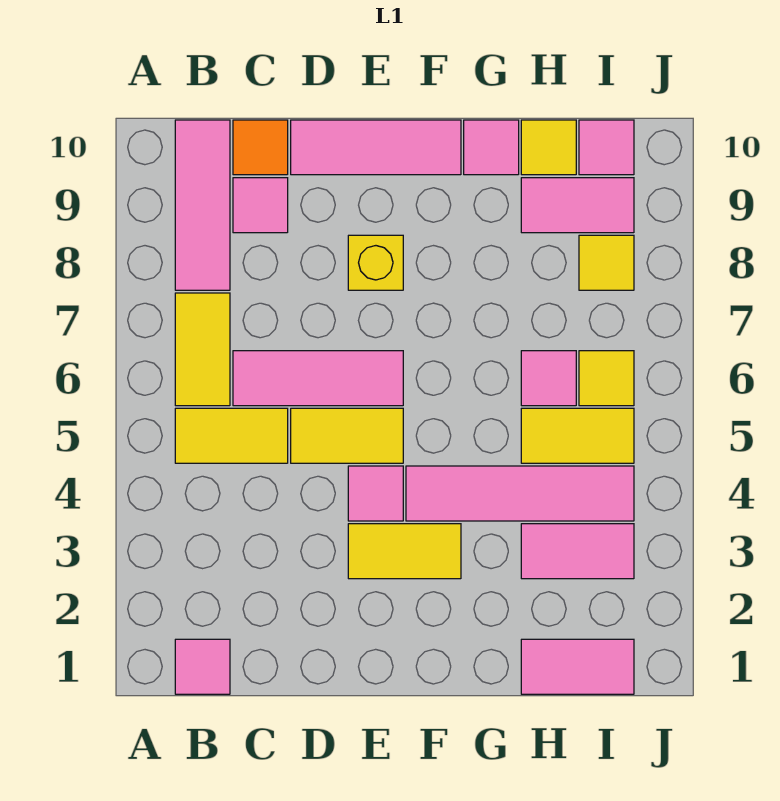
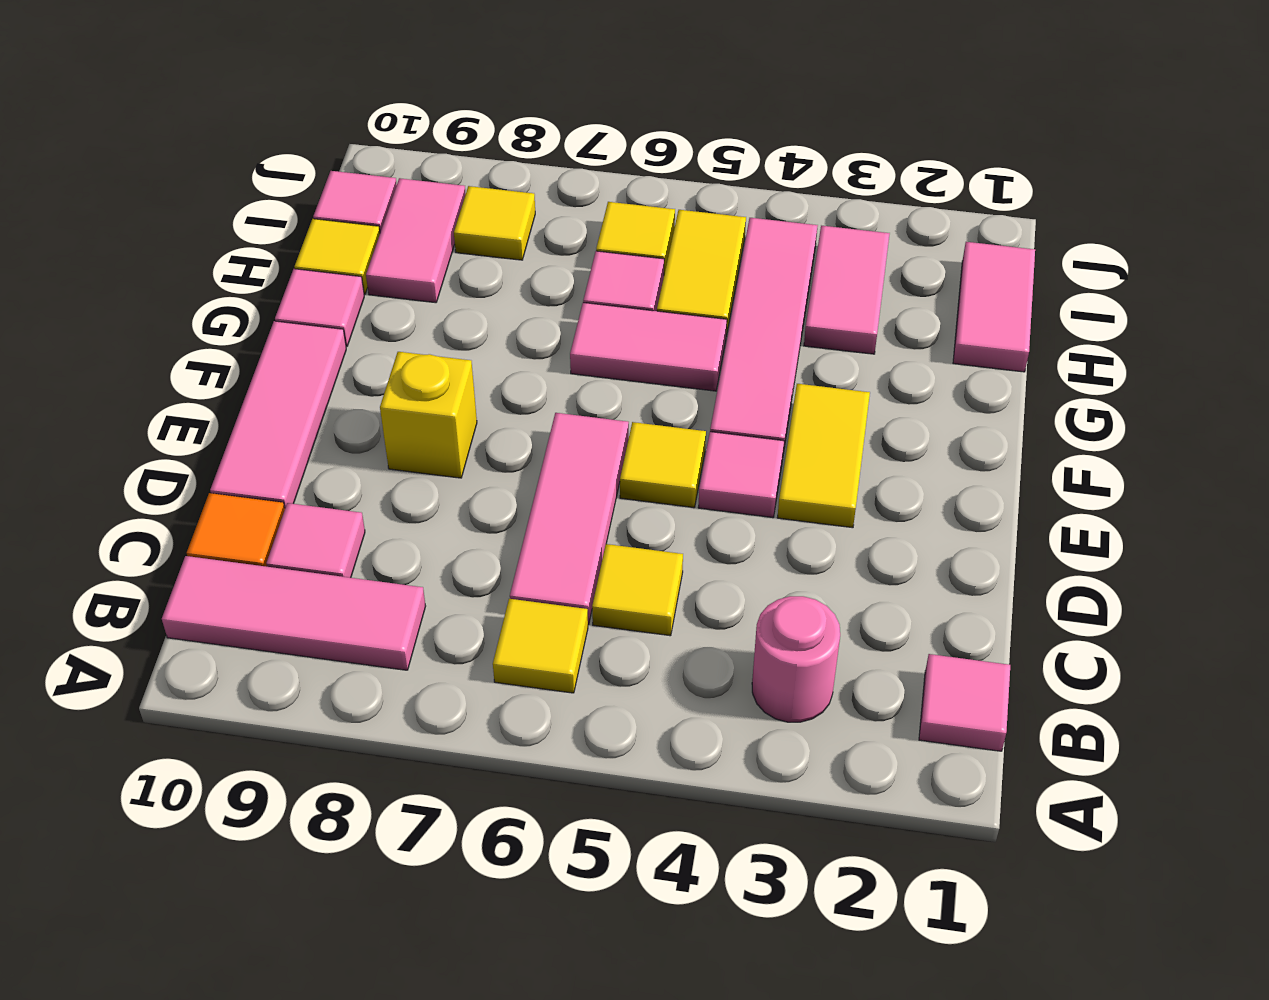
none -> pink 1x1 round brick [752,596,840,722]
yellow 1x2 tile [175,408,288,463] -> yellow 1x1 tile [592,544,683,636]
yellow 1x2 tile [175,293,230,406] -> yellow 1x1 tile [493,599,588,693]
yellow 1x2 tile [291,408,403,463] -> yellow 1x1 tile [620,422,706,508]
none -> pink 1x2 tile [570,303,727,391]

